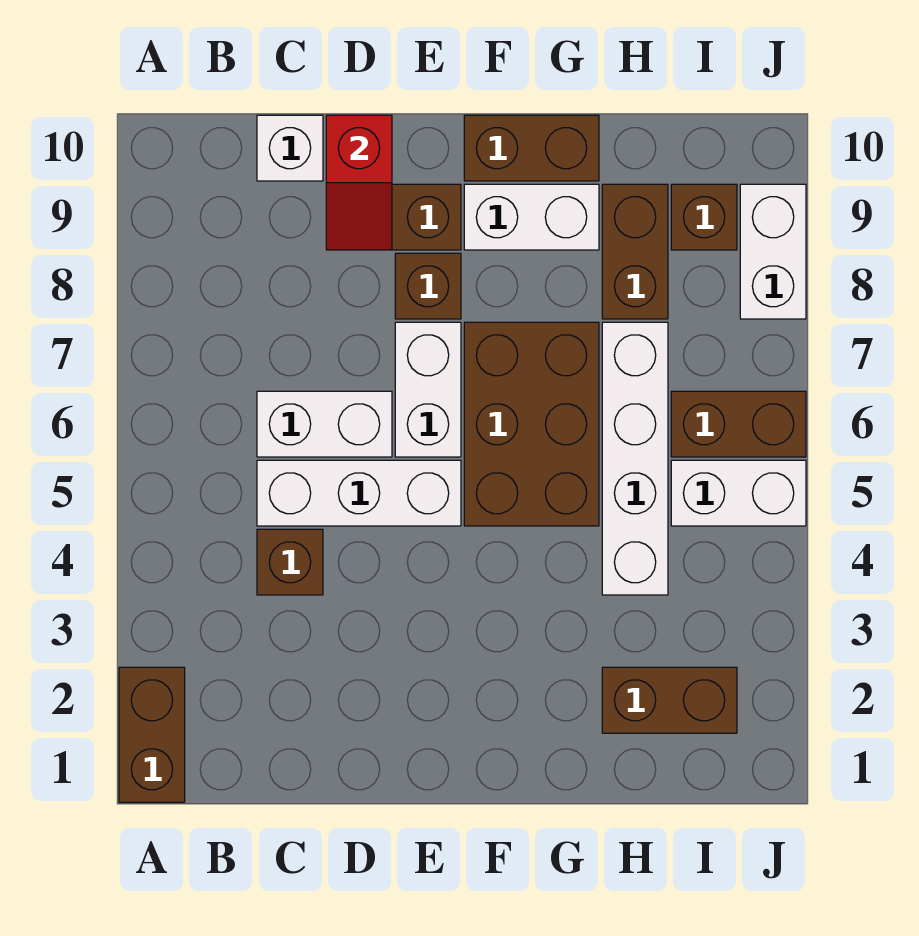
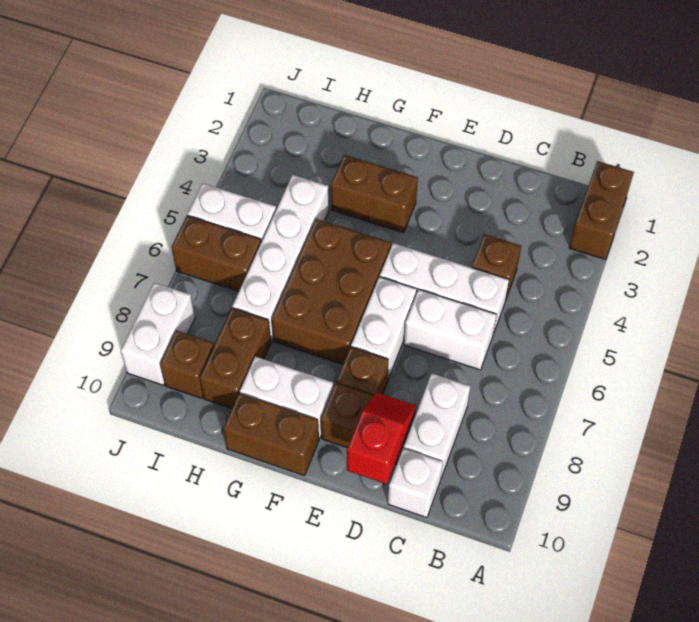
none -> white 1x2 brick [404,374,470,478]
brown 1x2 brick [602,667,737,733] -> brown 1x2 brick moved to [331,155,418,233]

